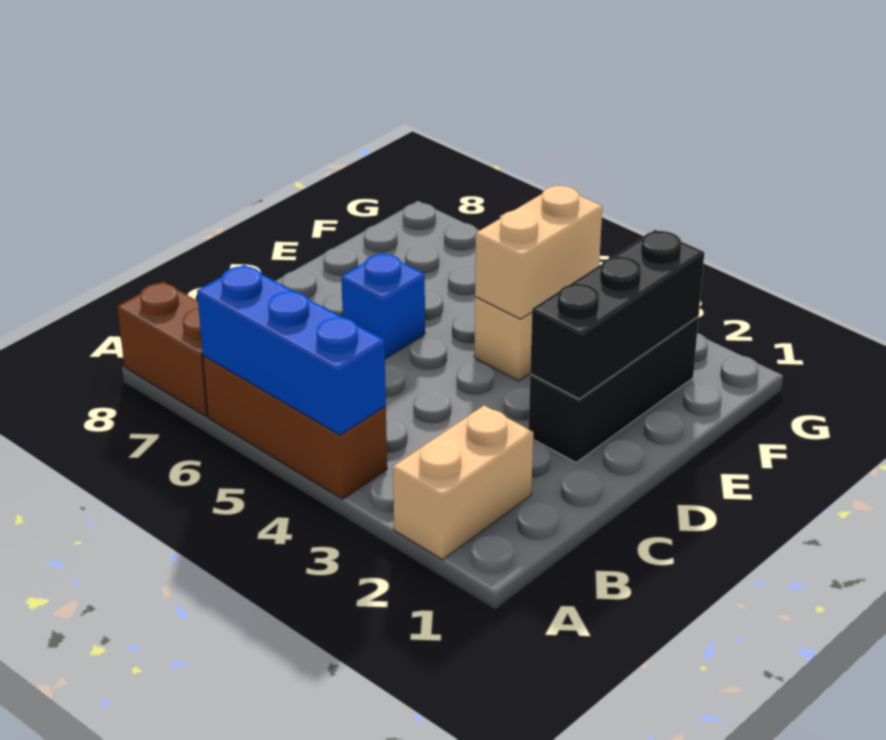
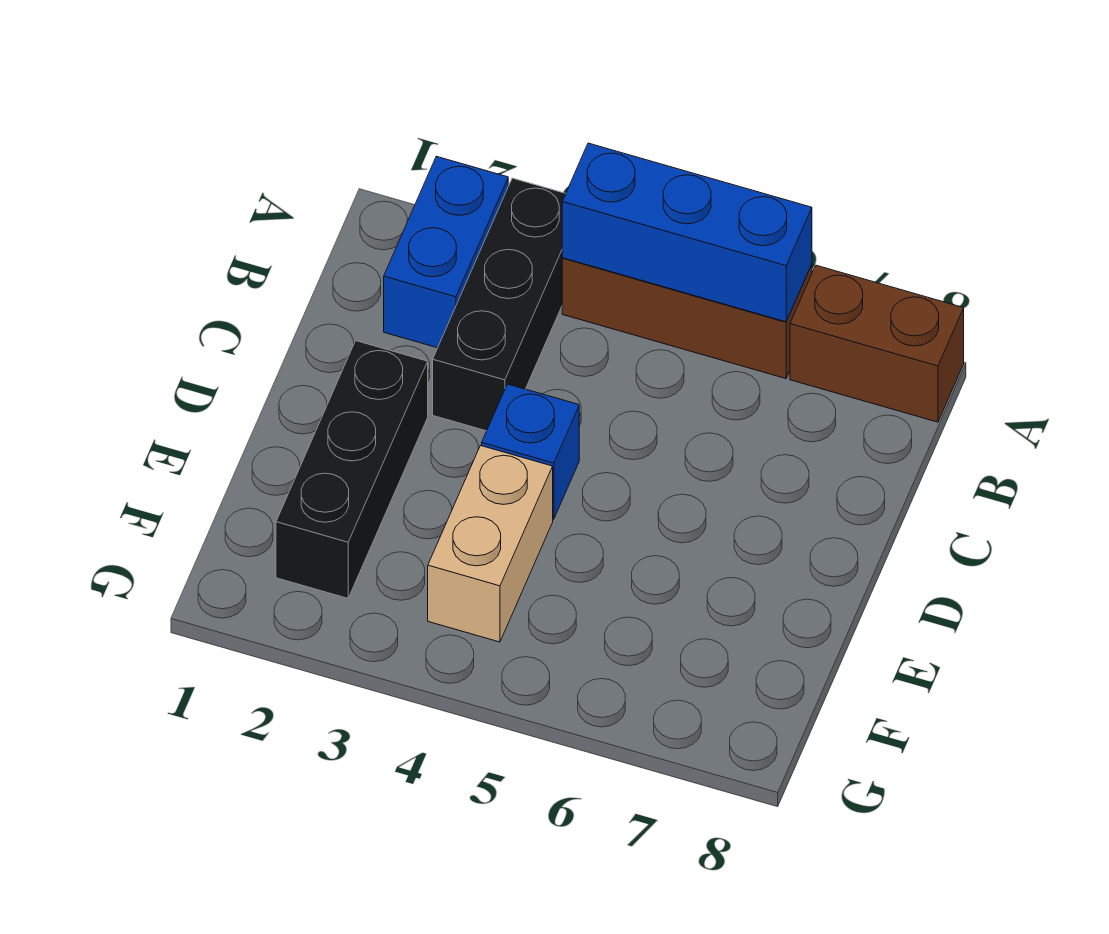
tan 1x2 brick [393,406,533,560] -> blue 1x2 brick [384,156,508,348]
black 1x3 brick [530,230,704,399] -> black 1x3 brick moved to [433,178,566,431]
blue 1x1 brick [341,252,425,359] -> blue 1x1 brick moved to [482,384,579,519]
tan 1x2 brick [475,185,602,319] -> none

